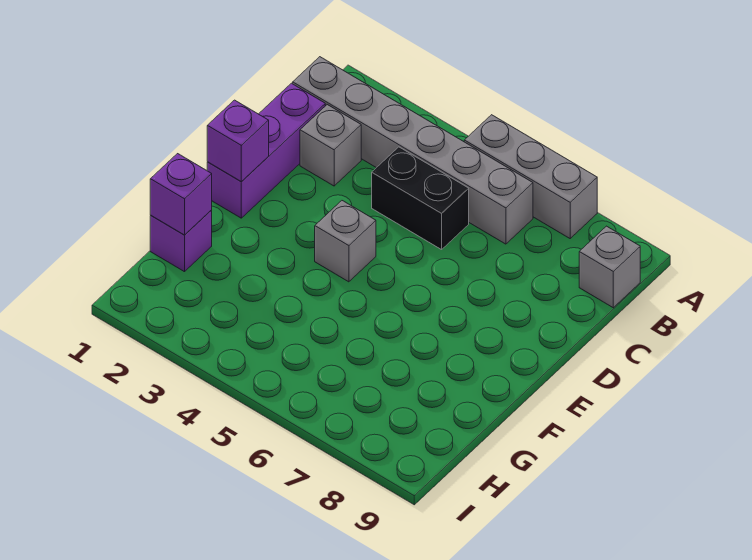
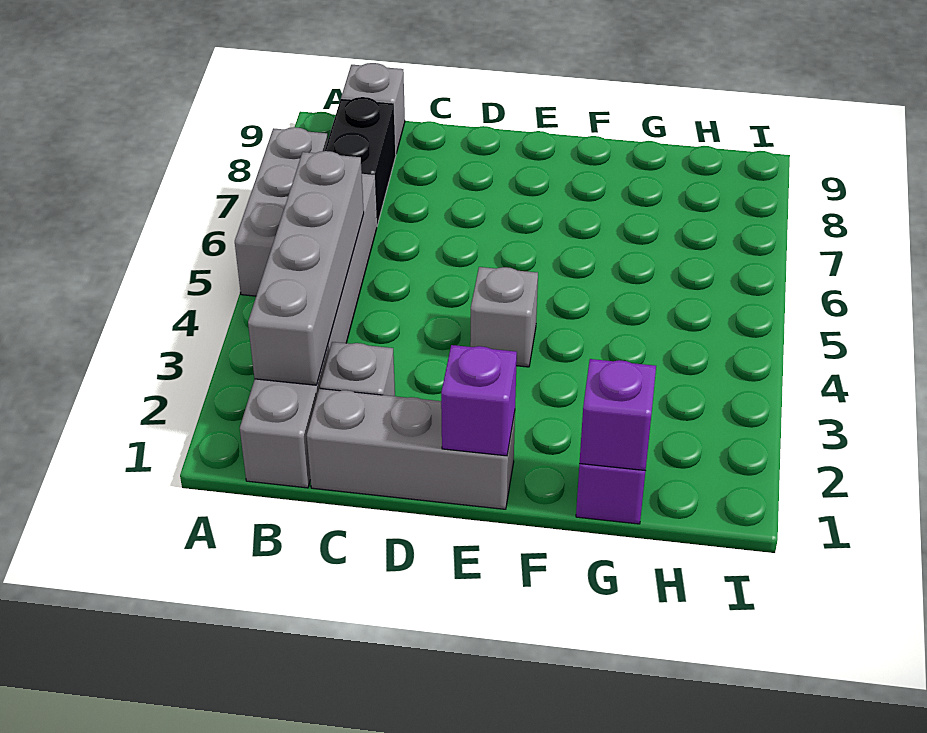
none -> grey 1x4 brick [248,151,364,385]
purple 1x3 brick [207,83,325,218] -> grey 1x3 brick [307,389,515,509]
black 1x2 brick [372,147,469,250] -> black 1x2 brick moved to [325,97,396,226]

